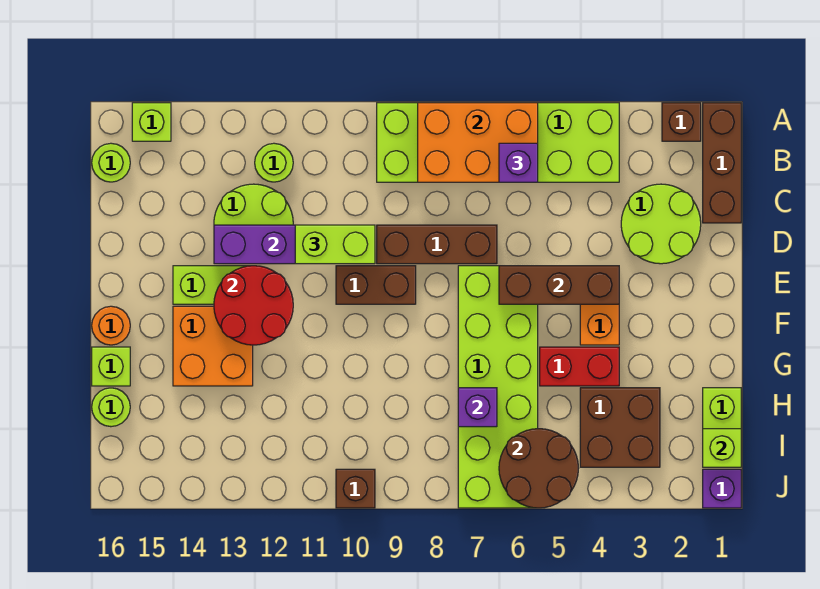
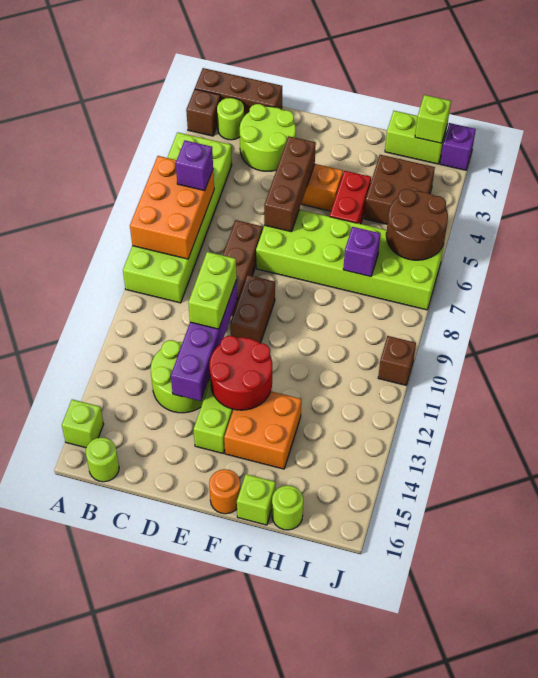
lime 1x1 round brick [255,143,293,182] -> lime 1x1 round brick moved to [217,98,244,140]

